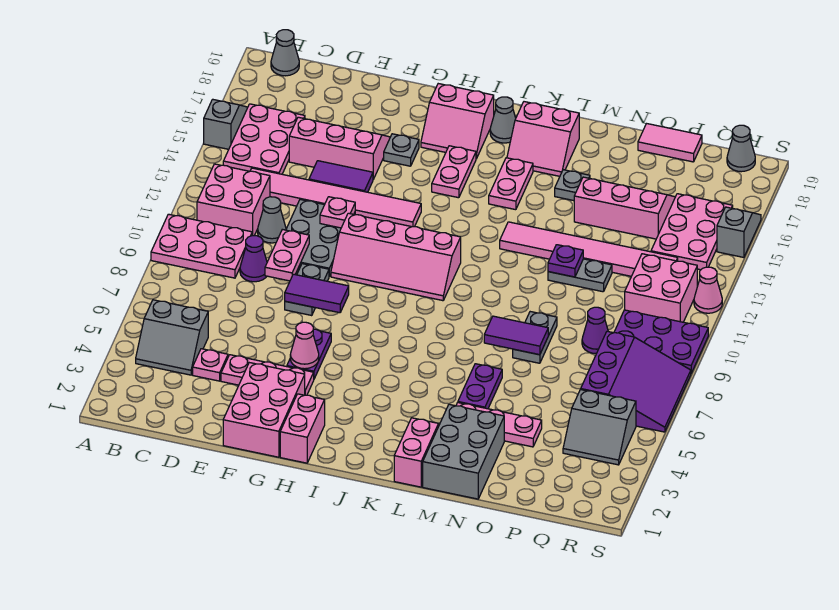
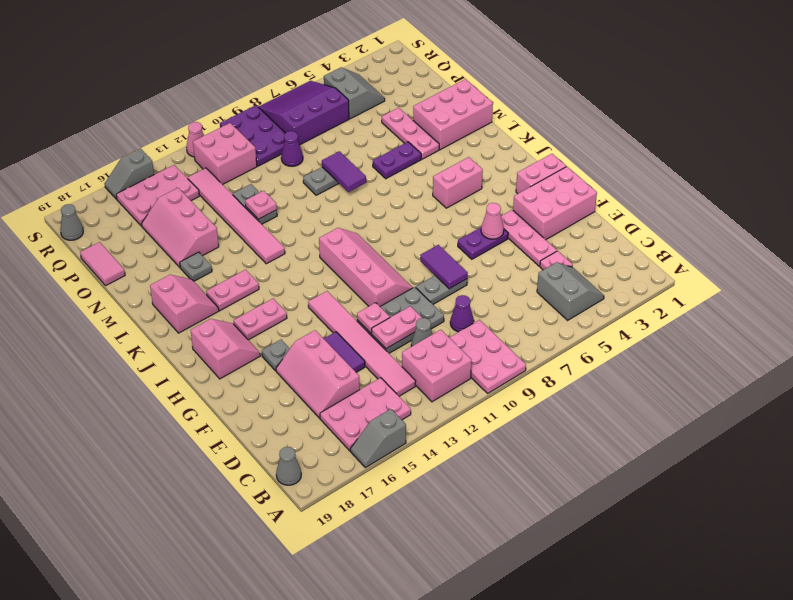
pink 1x2 plate [265,229,309,281] -> pink 1x2 plate moved to [372,306,422,349]
grey 1x1 cone [490,97,516,143] -> none
pink 1x2 brick [394,418,439,487] -> pink 1x2 brick moved to [433,157,483,208]
grey 2x3 brick [423,404,504,499] -> pink 2x3 brick [413,79,493,150]
purple 1x1 plate [548,245,583,277] -> pink 1x1 plate [245,191,277,219]

